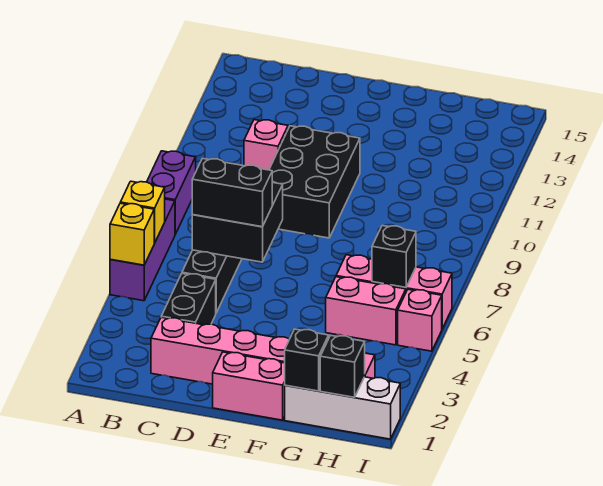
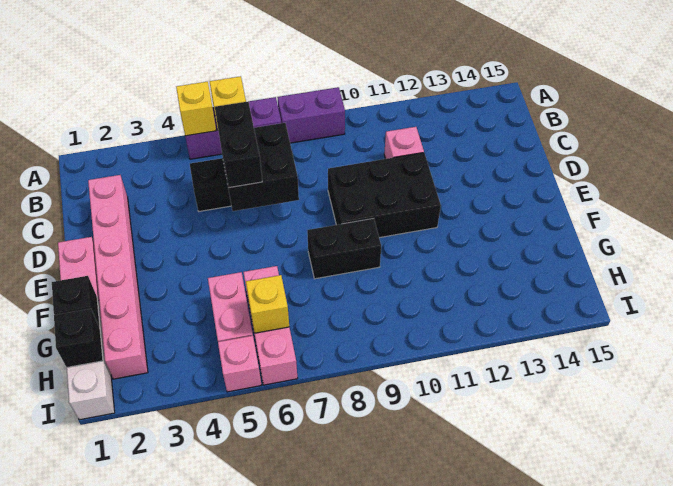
black 1x2 brick [161,274,216,325] -> black 1x2 brick moved to [307,219,381,279]
black 1x1 brick [372,226,416,287] -> yellow 1x1 brick [246,275,289,333]

